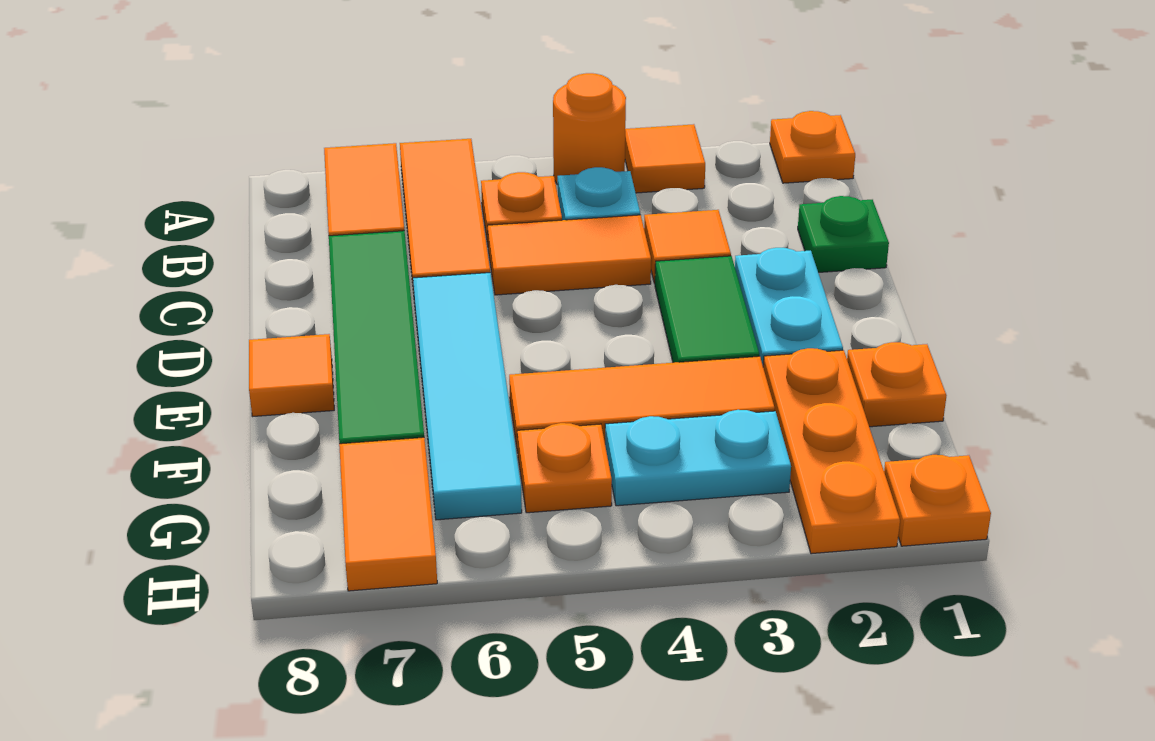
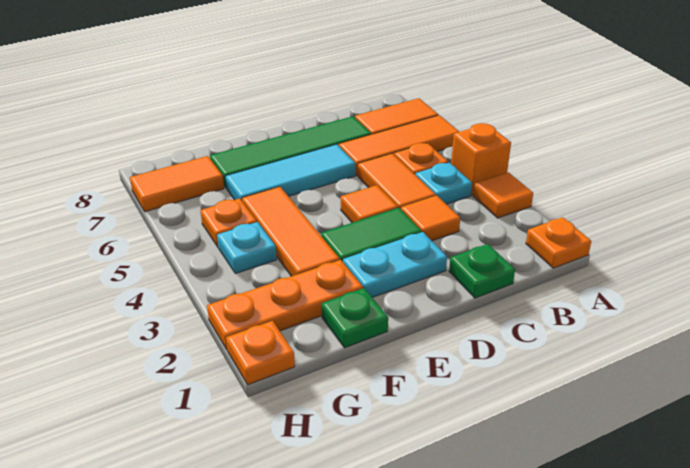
orange 1x1 round brick [553,73,626,185] -> orange 1x1 brick [451,123,511,195]
cyan 1x4 tile [413,273,522,520] -> cyan 1x3 tile [225,144,355,200]
orange 1x1 tile [249,334,334,417] -> orange 1x1 tile moved to [341,185,398,223]
orange 1x1 plate [847,342,947,427] -> green 1x1 plate [322,288,388,348]
cyan 1x2 plate [605,410,791,506] -> cyan 1x1 plate [217,222,277,274]

